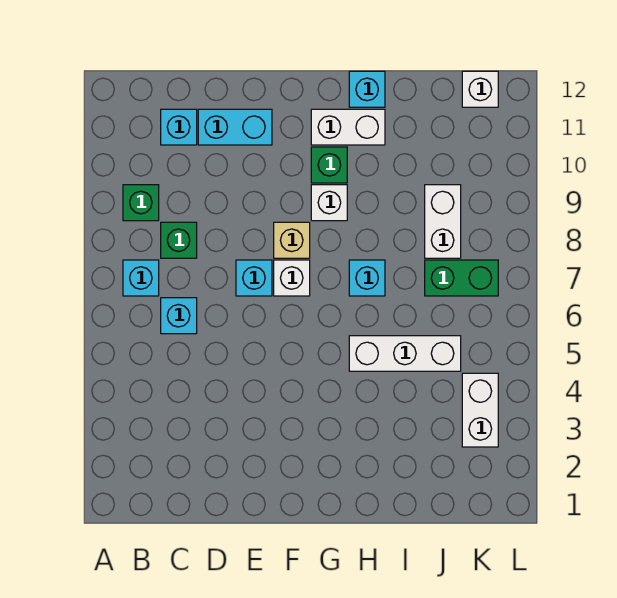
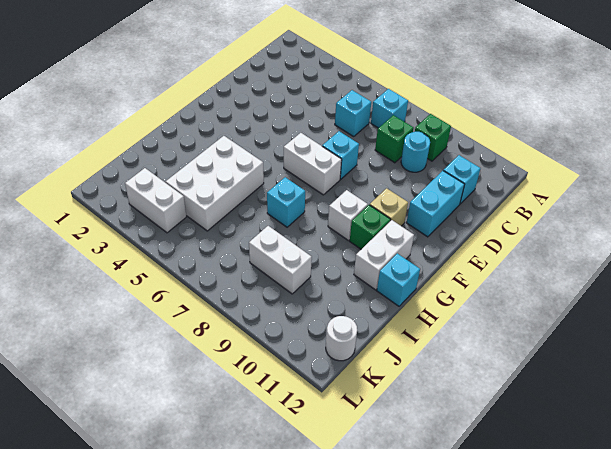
none -> cyan 1x1 round brick [401,132,430,172]
white 1x1 brick [274,260,310,296] -> white 1x2 brick [284,133,342,195]
tan 1x1 brick [274,222,310,258] -> tan 1x1 brick moved to [370,188,408,226]
white 1x3 brick [349,336,461,371] -> white 2x3 brick [166,136,264,231]
green 1x2 brick [425,260,498,296] -> none
white 1x1 brick [462,71,498,107] -> white 1x1 round brick [326,316,357,361]

